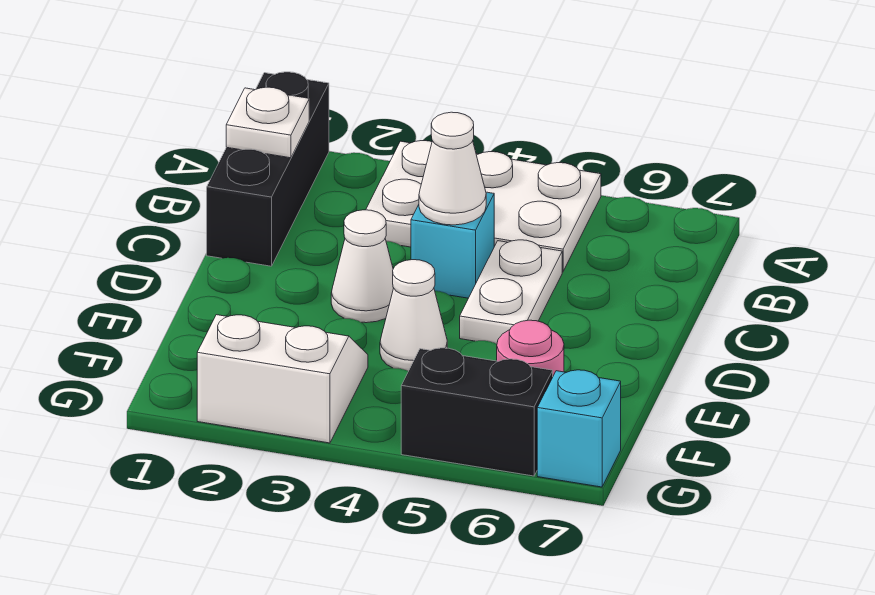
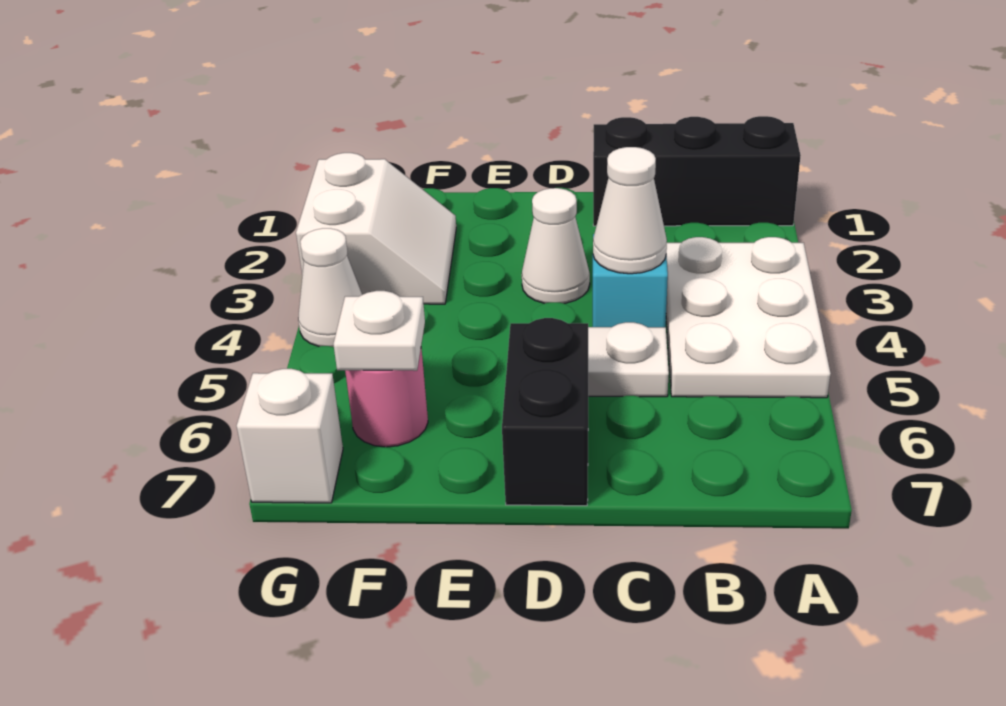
white 1x1 plate [226,87,309,158] -> white 1x1 plate moved to [333,291,425,371]
white 1x1 cone [380,260,447,371] -> white 1x1 cone moved to [298,228,362,347]
black 1x2 brick [401,348,553,476] -> black 1x2 brick moved to [502,318,588,506]
cyan 1x1 brick [537,370,621,487] -> white 1x1 brick [237,369,343,503]

